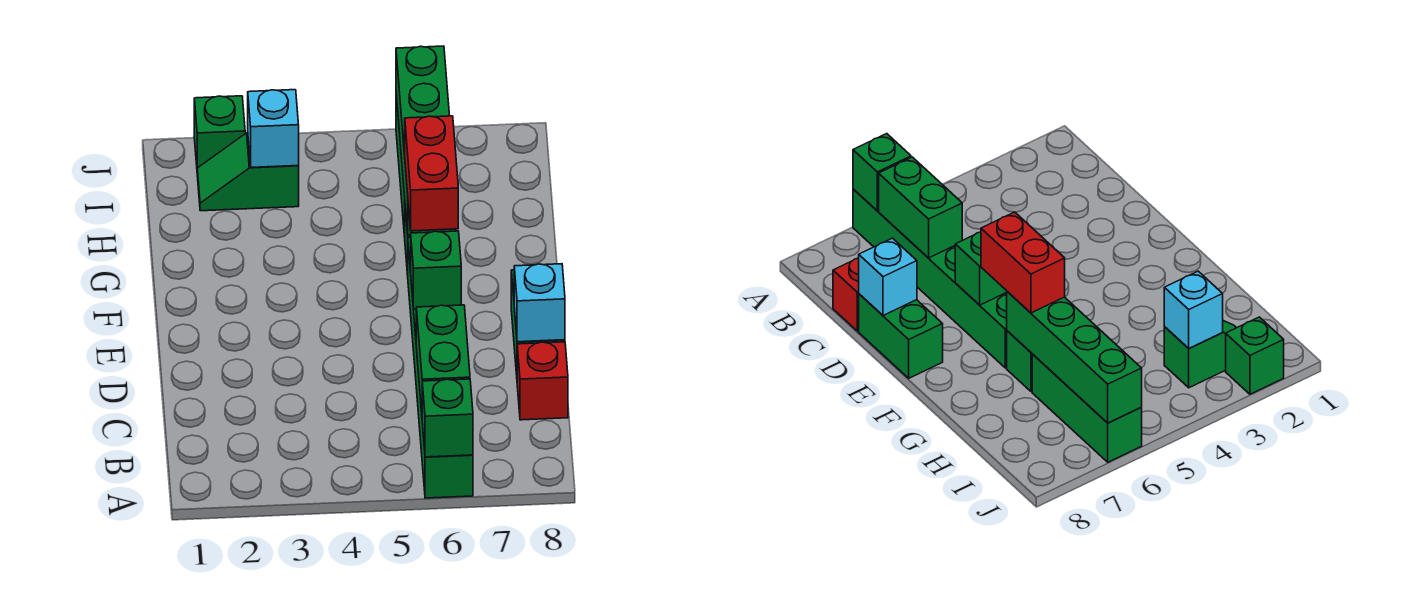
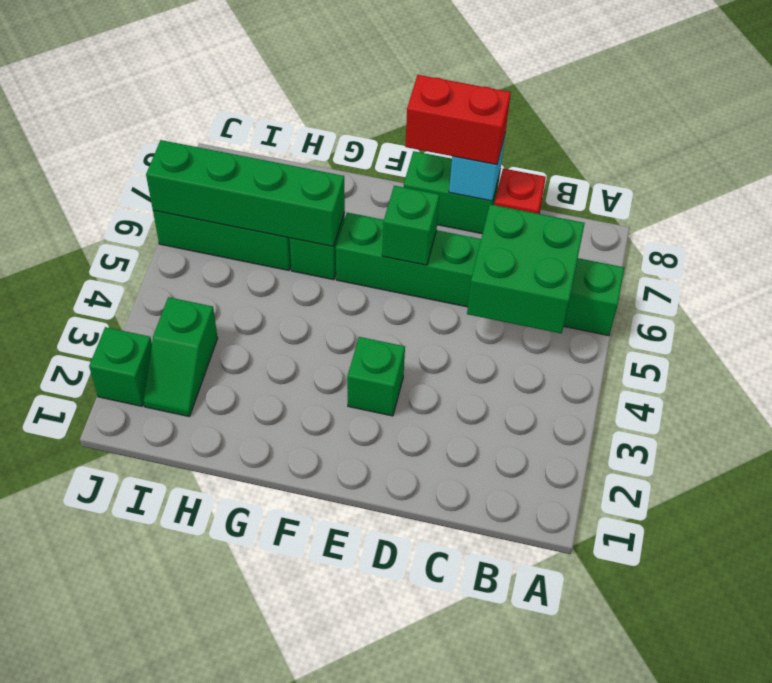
green 1x1 brick [422,379,473,457] -> green 1x1 brick moved to [347,337,405,416]
green 1x2 brick [416,305,470,412] -> green 2x2 brick [467,204,585,334]
red 1x2 brick [405,116,458,231] -> red 1x2 brick moved to [405,75,511,165]
cyan 1x1 brick [248,90,299,167] -> none

